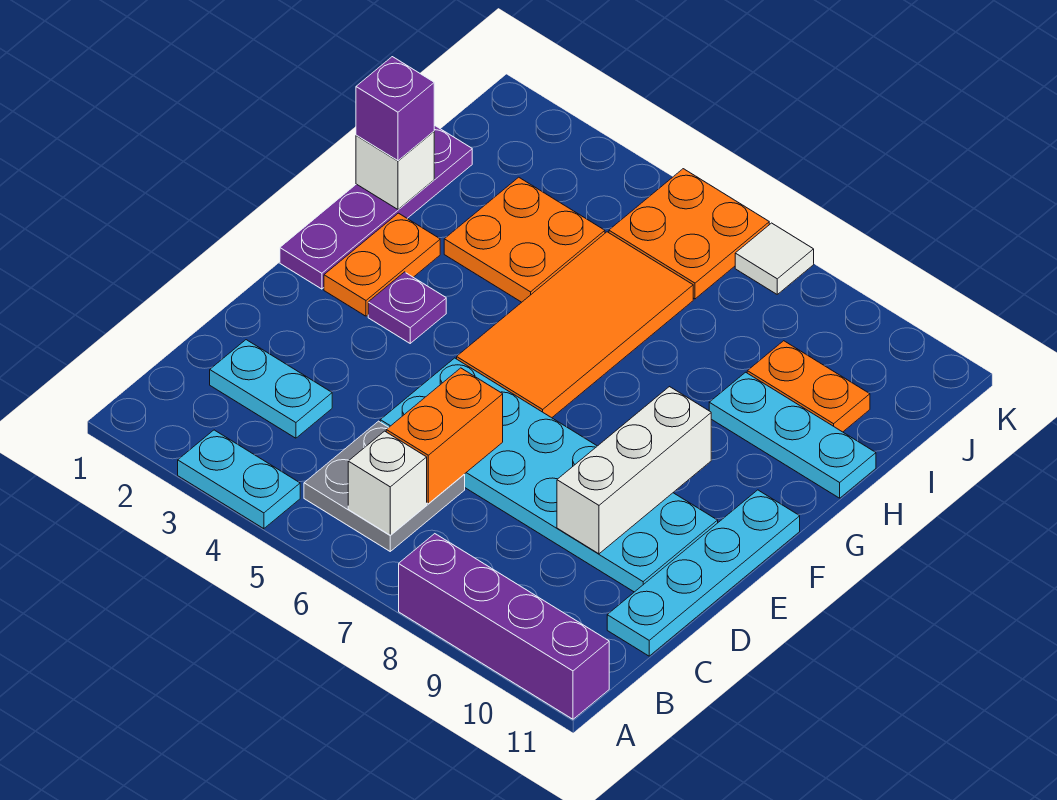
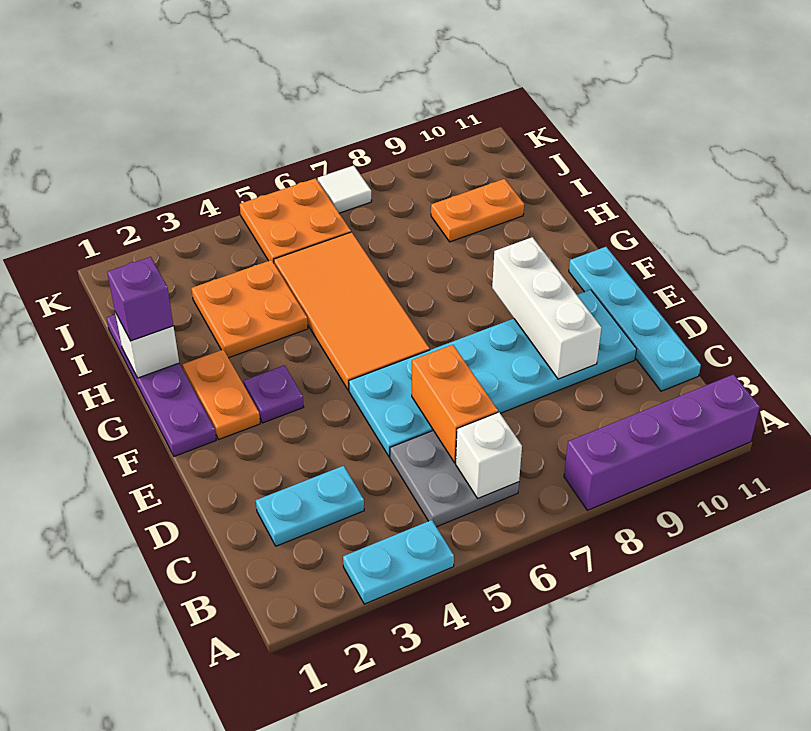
cyan 1x3 plate [709,372,876,498] -> none

